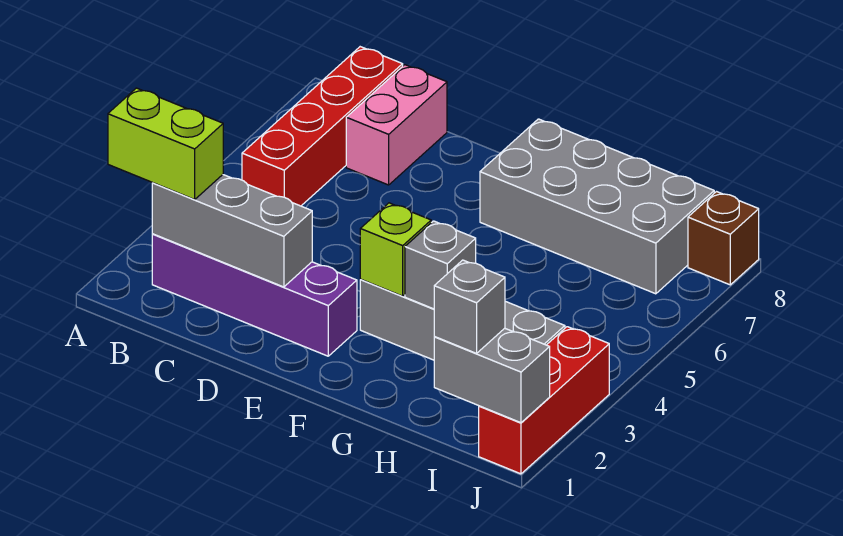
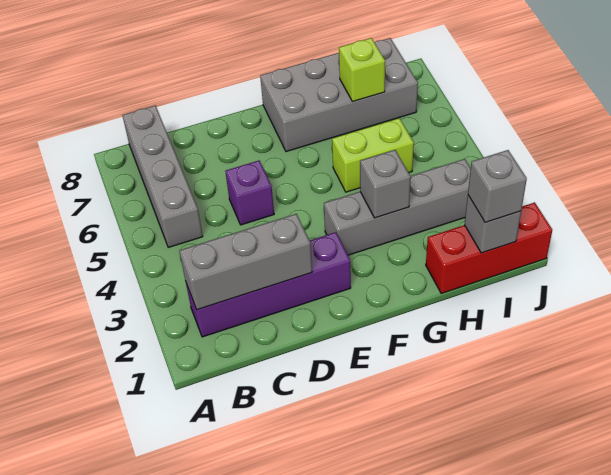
lime 1x2 brick [108,88,223,199] -> lime 1x2 brick moved to [332,118,414,192]
red 1x4 brick [242,47,403,206] -> grey 1x4 brick [122,105,203,248]
pink 1x2 brick [346,65,447,185] -> none
none -> purple 1x1 brick [225,160,274,225]
lime 1x1 brick [360,203,431,296] -> lime 1x1 brick moved to [339,38,385,101]
grey 1x2 brick [434,328,550,423] -> grey 1x1 brick [465,195,521,253]
red 1x3 brick [479,327,609,474] -> red 1x3 brick turned to [426,202,552,293]
brown 1x1 brick [688,192,759,285] -> none

